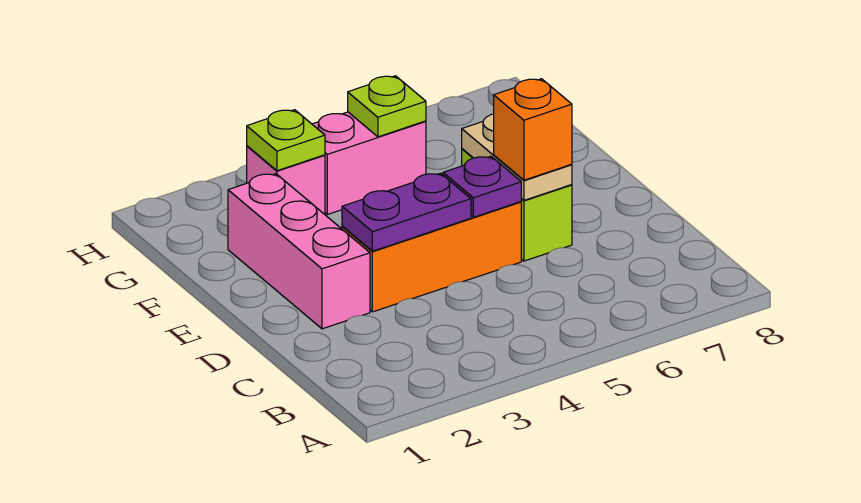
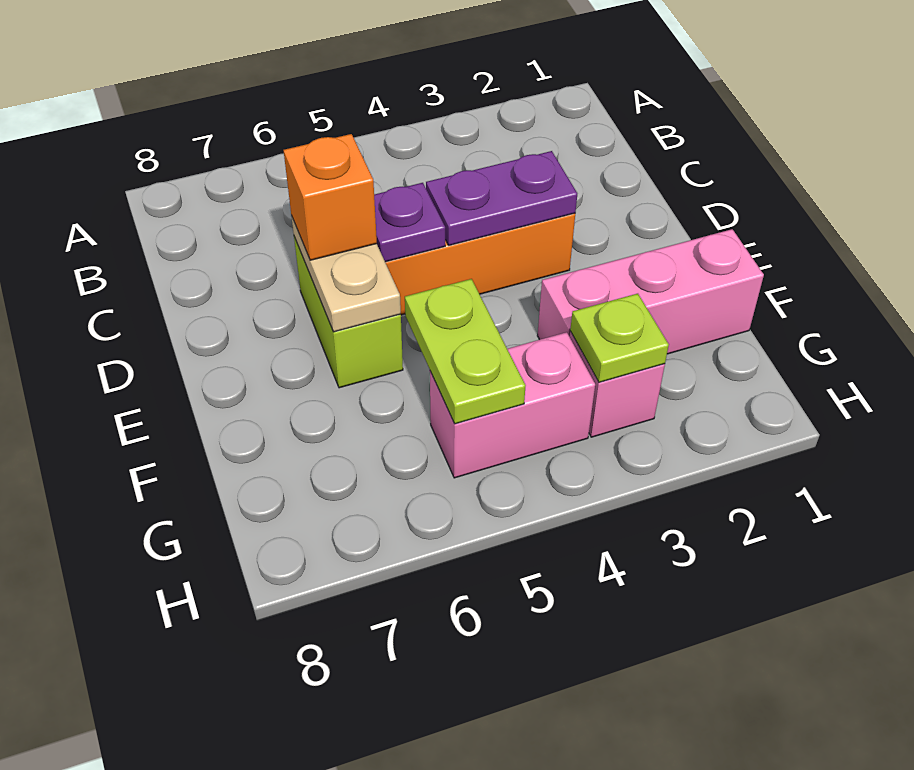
pink 1x3 brick [228,174,370,329] -> pink 1x3 brick turned to [538,229,764,354]
lime 1x1 plate [348,76,426,137] -> lime 1x2 plate [405,279,526,424]

